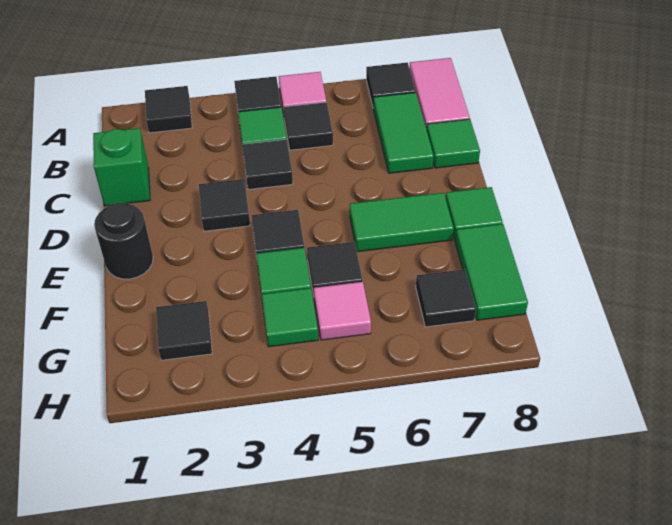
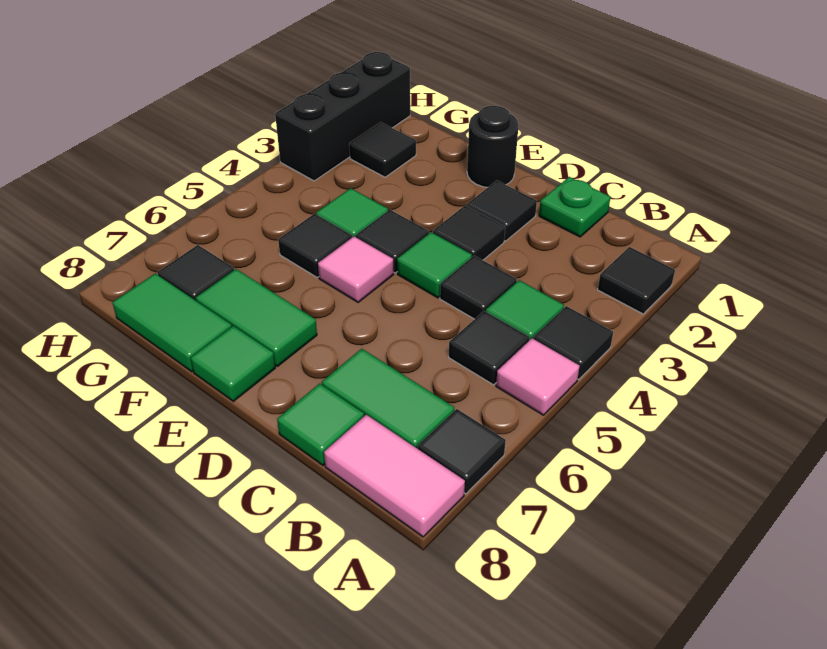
green 1x1 brick [93,128,150,206] -> green 1x1 plate [539,177,610,237]
none -> black 1x1 tile [466,181,537,241]
green 1x2 tile [350,193,454,252] -> green 1x2 tile turned to [196,269,317,366]
green 1x1 tile [262,288,318,347] -> green 1x1 tile moved to [397,232,472,298]
pink 1x1 tile [314,282,371,340] -> pink 1x1 tile moved to [318,237,394,302]
none -> black 1x3 brick [275,51,410,181]

